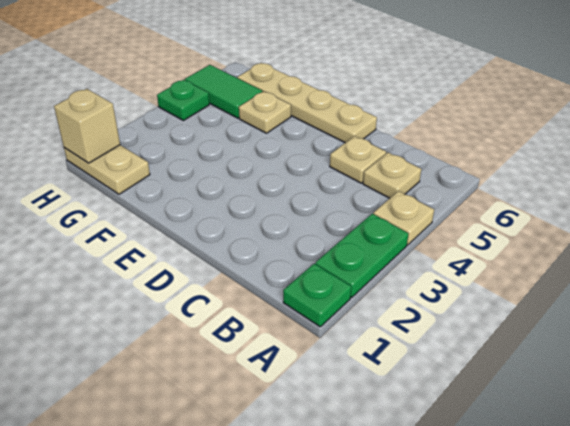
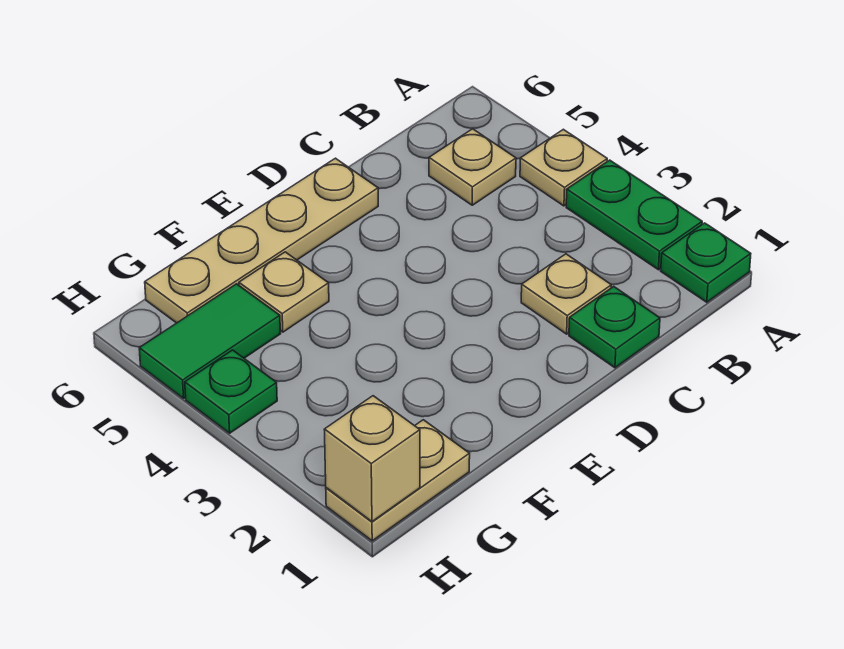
none -> green 1x1 plate [569,287,660,368]
tan 1x1 plate [330,136,386,183] -> tan 1x1 plate moved to [521,254,611,334]

